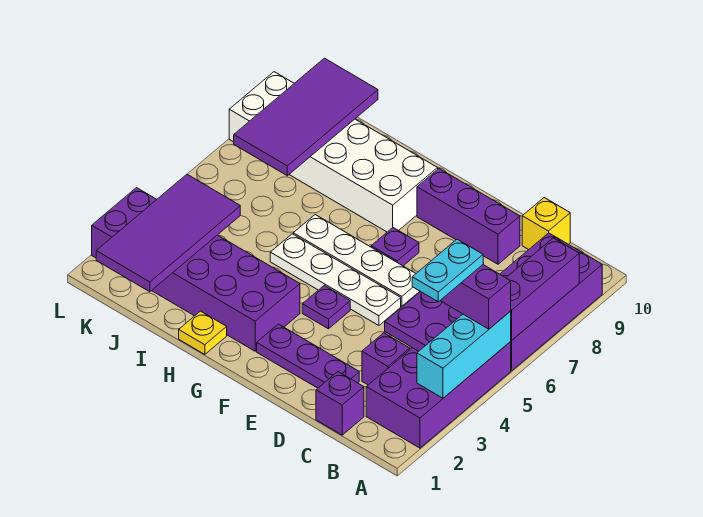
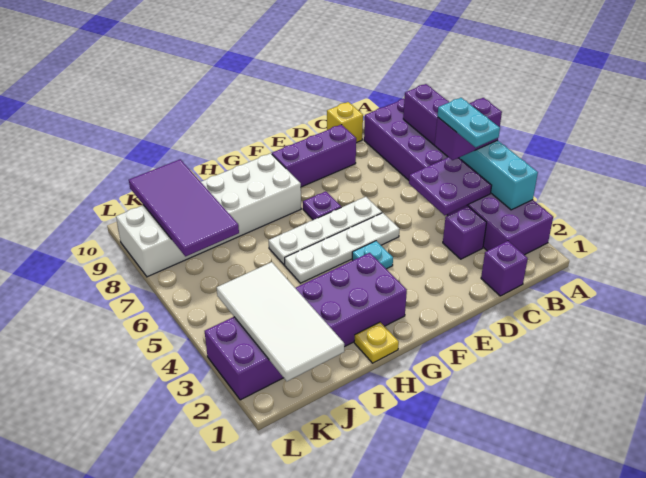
purple 1x3 plate [257,324,359,388] -> none
purple 1x1 plate [302,285,350,329] -> cyan 1x1 plate [352,241,393,269]
purple 2x4 tile [96,174,240,292] -> white 2x4 tile [217,262,344,381]

